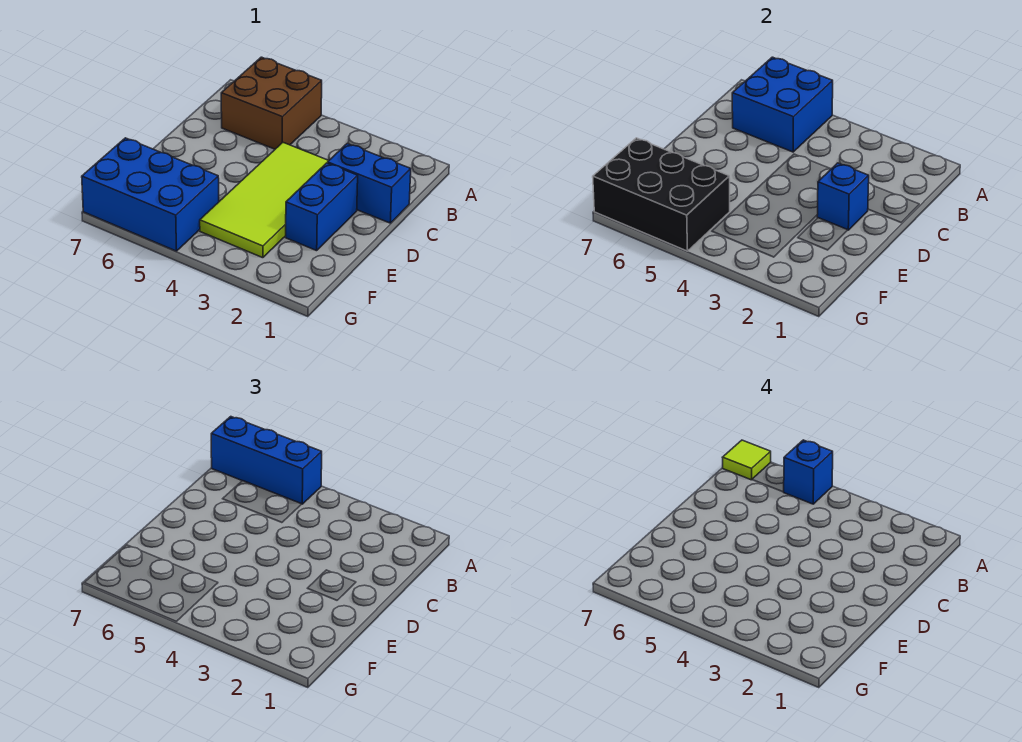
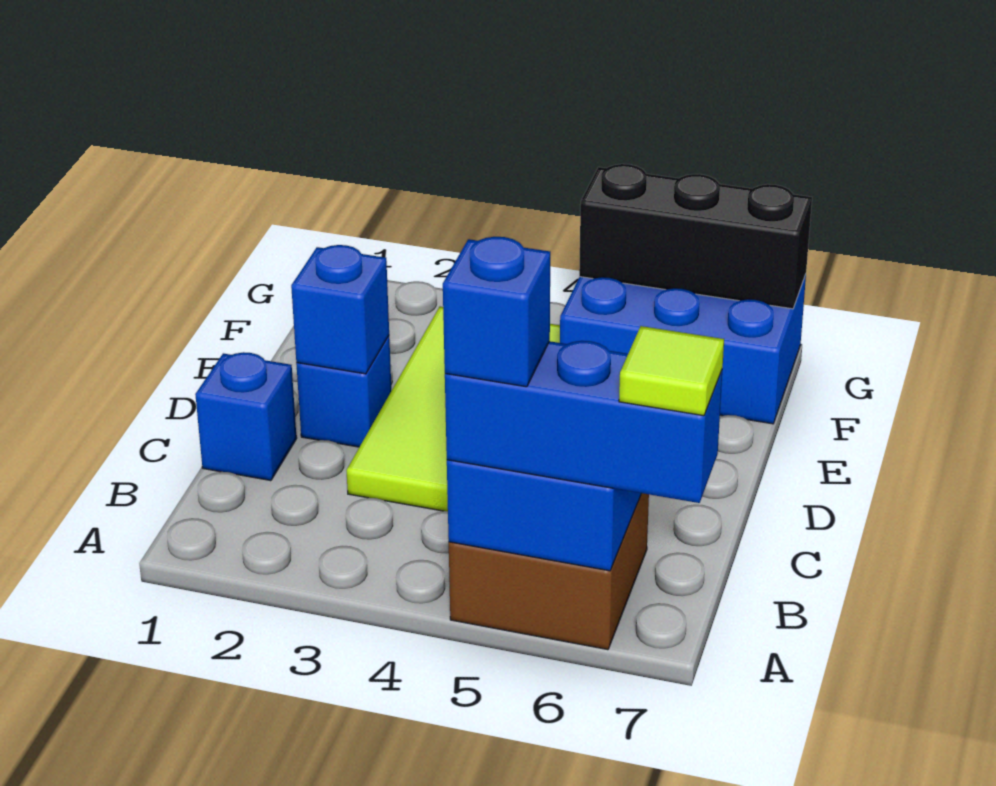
blue 1x2 brick [328,144,411,223] -> blue 1x1 brick [195,352,297,481]
blue 1x2 brick [286,163,358,251] -> blue 1x1 brick [296,336,391,447]
black 2x3 brick [593,138,730,251] -> black 1x3 brick [579,164,812,309]

